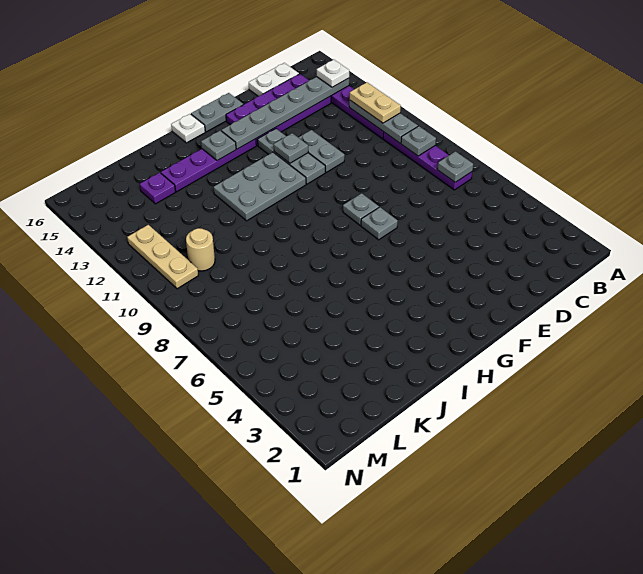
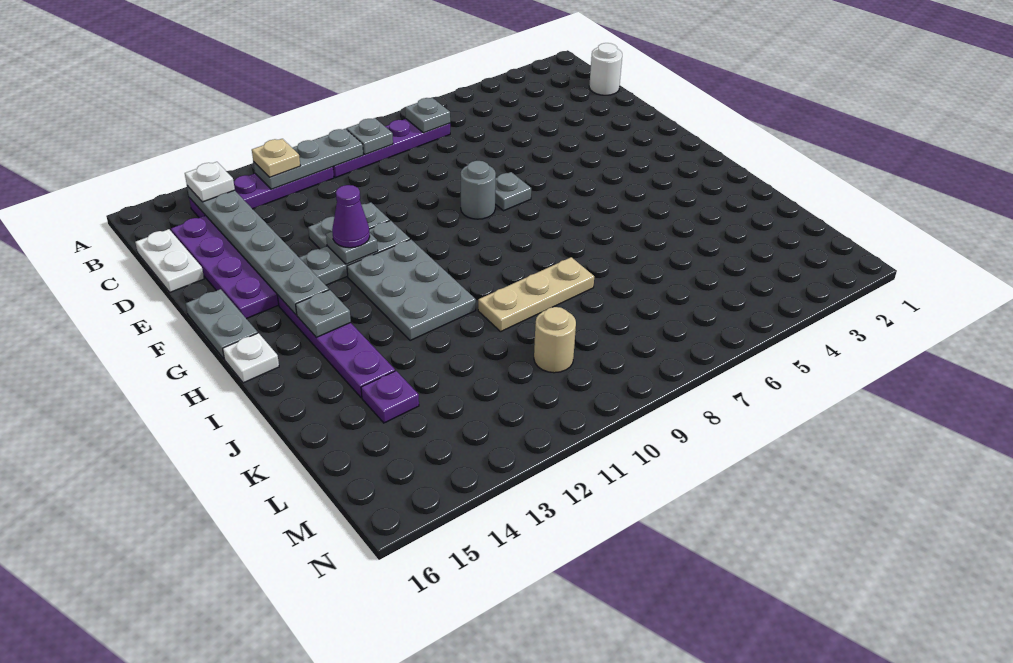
tan 1x2 plate [350,82,401,123] -> tan 1x1 plate [252,139,300,177]
none -> white 1x1 round brick [589,43,622,95]
grey 1x1 plate [343,193,379,225] -> grey 1x1 round brick [461,161,496,219]
none -> purple 1x1 cone [332,185,370,248]
tan 1x3 plate [127,225,198,289] -> tan 1x3 plate moved to [478,257,594,332]

